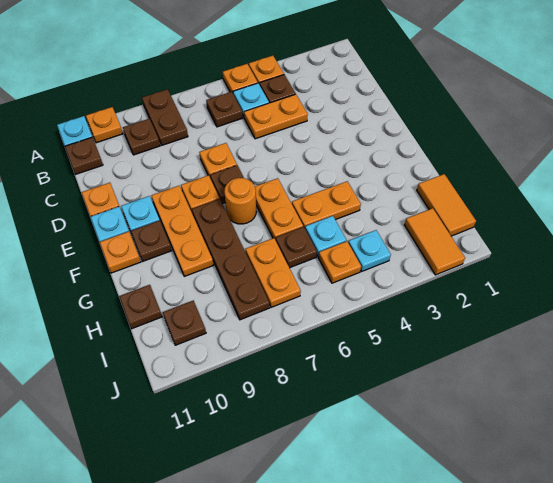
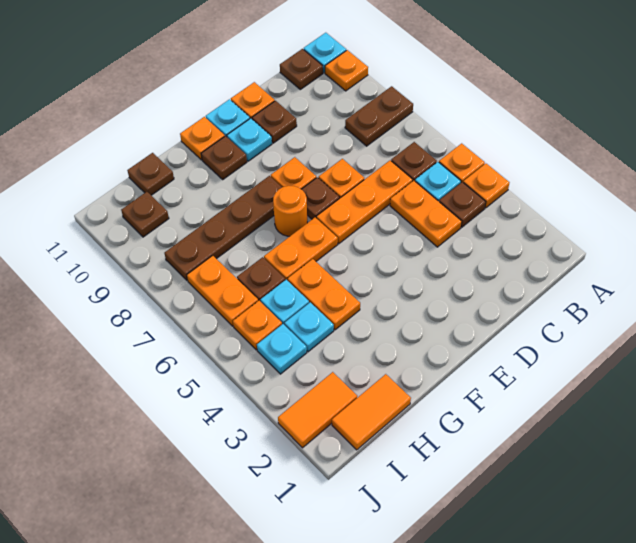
brown 1x1 plate [123,119,160,155] -> brown 1x1 plate moved to [252,101,297,143]
orange 1x3 plate [151,186,213,276] -> orange 1x3 plate moved to [316,160,413,244]
none -> cyan 1x1 plate [284,302,334,352]
orange 1x2 plate [246,238,301,307] -> orange 1x2 plate turned to [187,256,258,326]

